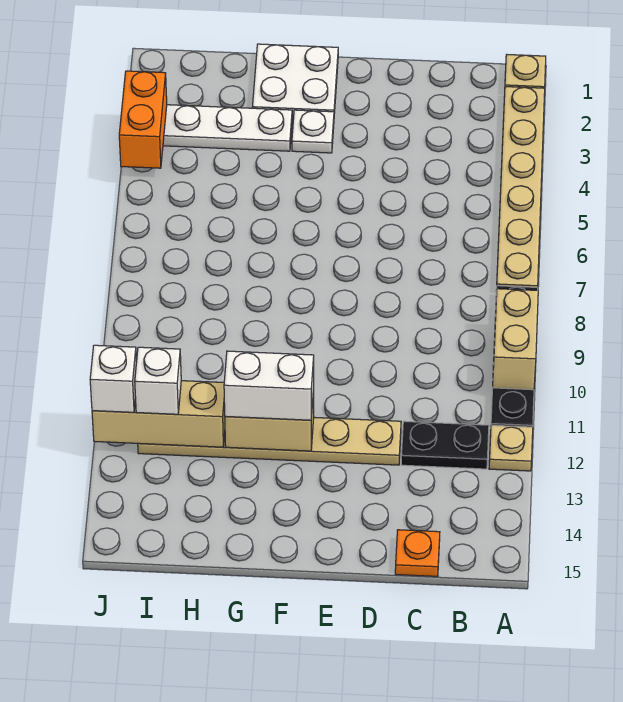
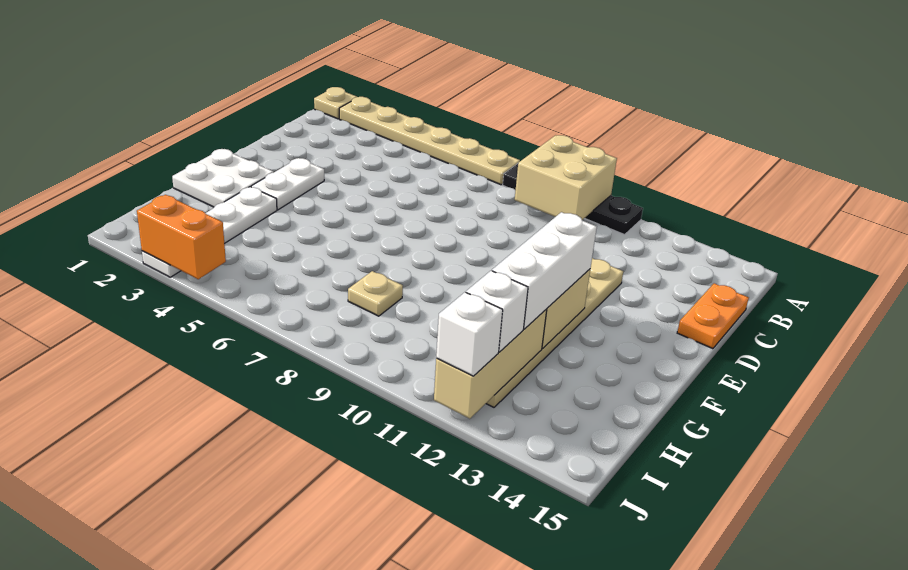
tan 1x2 brick [493,289,538,390] -> tan 2x2 brick [515,135,617,220]
tan 1x1 plate [489,425,533,471] -> tan 1x1 plate moved to [348,271,403,316]
black 1x2 plate [401,421,489,469] -> none
orange 1x1 plate [395,530,440,576] -> orange 1x2 plate [677,283,749,349]
white 1x1 plate [292,110,334,153] -> white 1x2 plate [251,158,324,210]
white 1x2 brick [224,351,314,420] -> white 1x3 brick [492,212,597,329]

